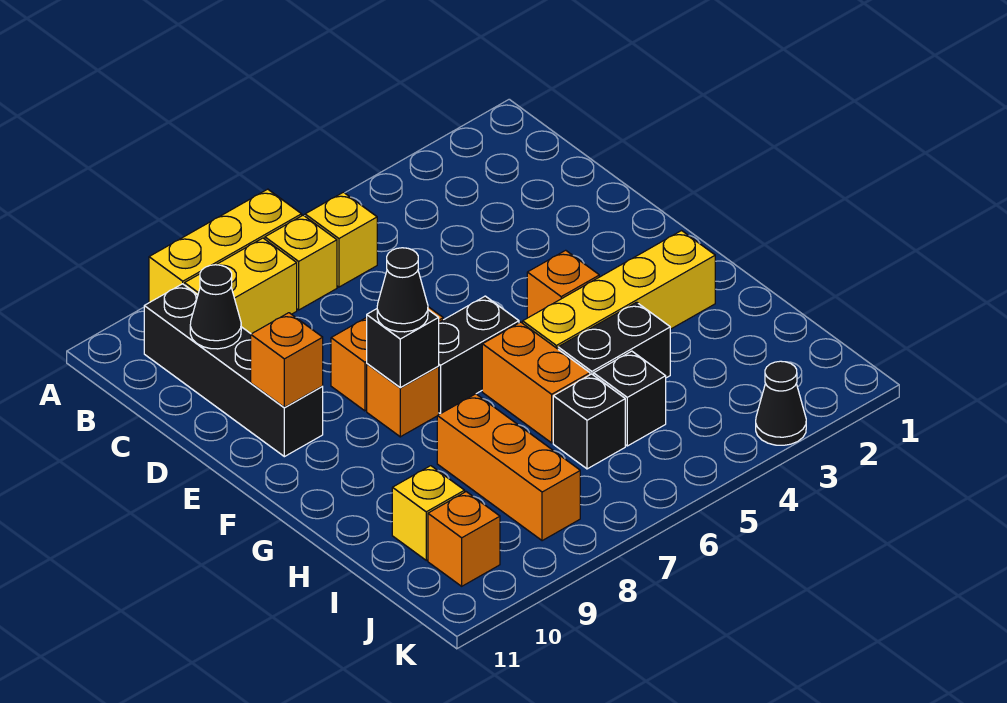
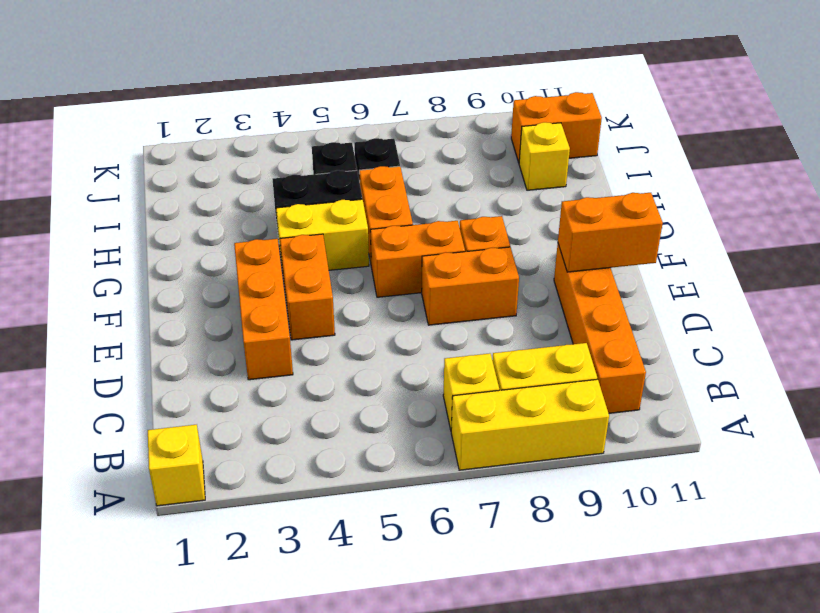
yellow 1x1 brick [305,192,377,287] -> yellow 1x1 brick moved to [148,425,205,506]
black 1x4 brick [144,284,323,457] -> orange 1x4 brick [554,244,646,413]
black 1x1 cone [190,265,241,349] -> none
orange 1x1 brick [251,313,323,407] -> orange 1x2 brick [558,193,663,272]
orange 1x1 brick [527,250,599,318] -> orange 1x2 brick [280,234,335,340]
black 1x2 brick [438,296,519,414] -> orange 1x2 brick [370,221,465,297]
black 1x1 brick [367,309,439,388] -> none
black 1x1 cone [377,248,428,332] -> none
yellow 1x4 brick [523,231,715,349] -> yellow 1x2 brick [276,199,369,270]
orange 1x3 brick [437,394,580,541] -> orange 1x3 brick moved to [234,239,293,380]
orange 1x1 brick [428,492,500,586] -> orange 1x2 brick [511,92,602,162]
black 1x1 cone [756,361,806,445] -> none

